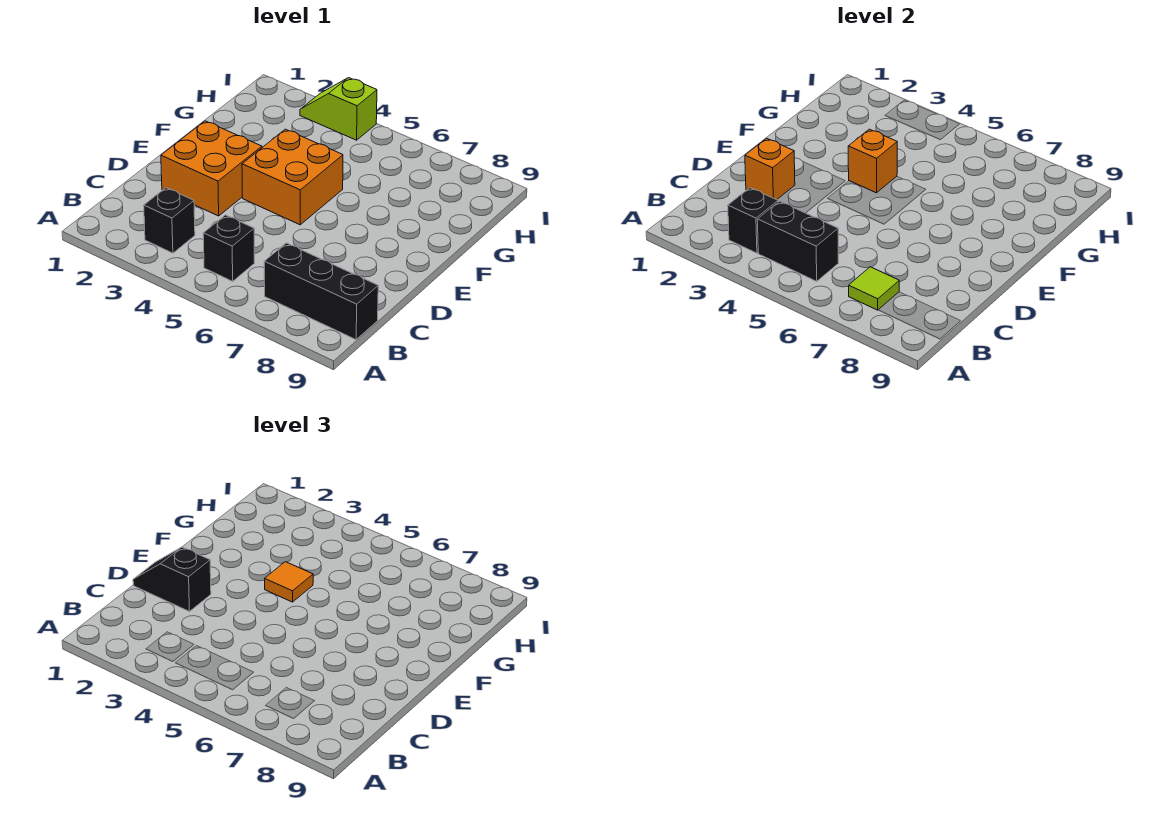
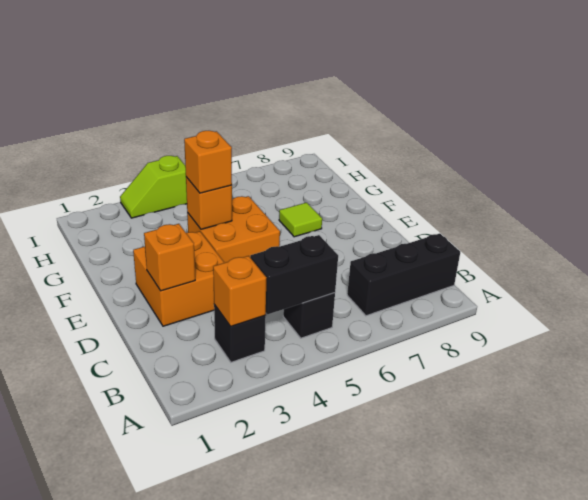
black 1x1 brick [728,188,778,253] -> orange 1x1 brick [213,256,266,326]
lime 1x1 tile [849,267,899,310] -> lime 1x1 tile moved to [279,203,322,237]
black 1x2 slope [133,547,211,611] -> none
orange 1x1 tile [265,562,313,602] -> orange 1x1 brick [184,131,232,193]

